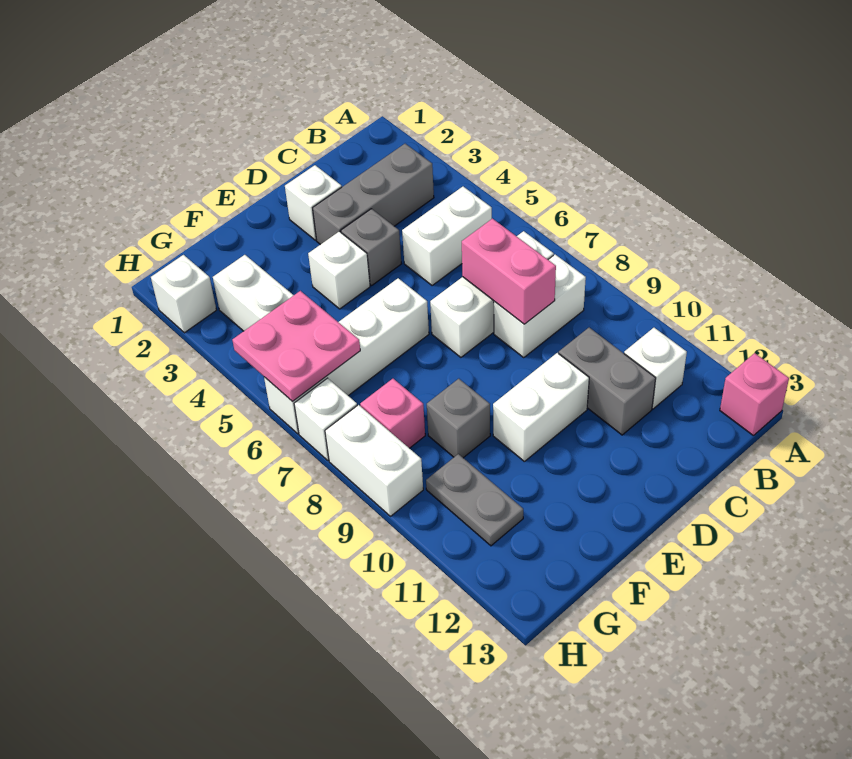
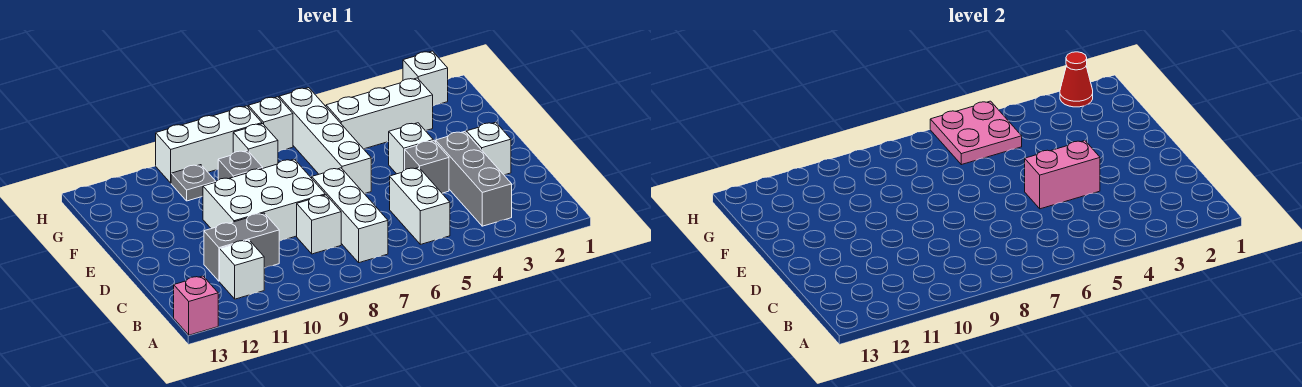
white 1x2 brick [494,255,586,357] -> white 1x1 brick [297,195,341,254]
pink 1x2 brick [462,219,556,324] -> pink 1x2 brick moved to [1025,141,1100,209]
white 1x2 brick [493,353,589,461] -> white 2x3 brick [203,159,325,241]
pink 1x1 brick [360,379,425,448] -> white 1x1 brick [233,124,278,168]
grey 1x2 plate [426,454,523,546] -> grey 1x1 plate [171,165,216,201]
none -> red 1x1 cone [1060,52,1093,107]
white 1x2 brick [325,405,423,516] -> white 1x3 brick [156,106,262,183]

